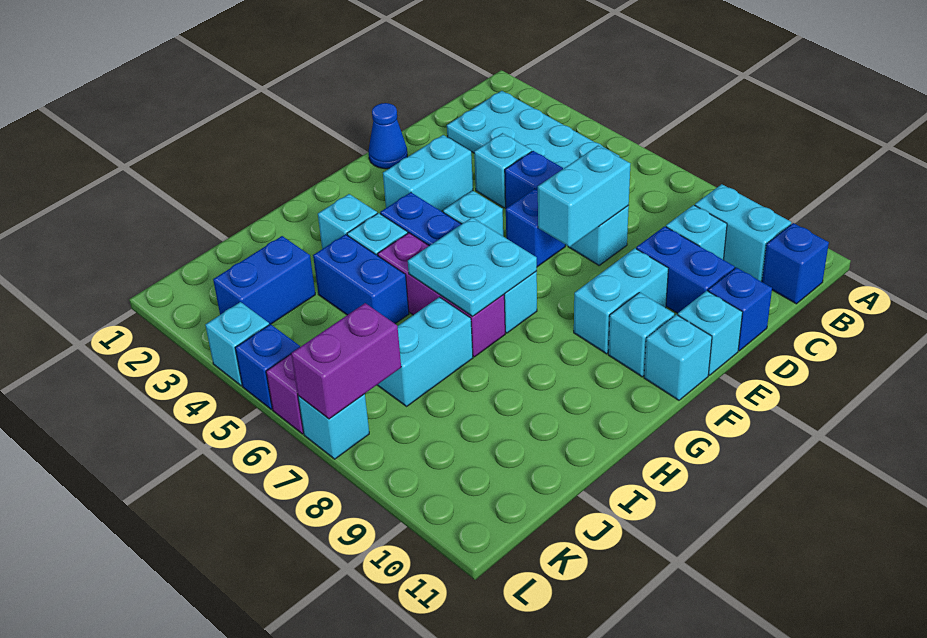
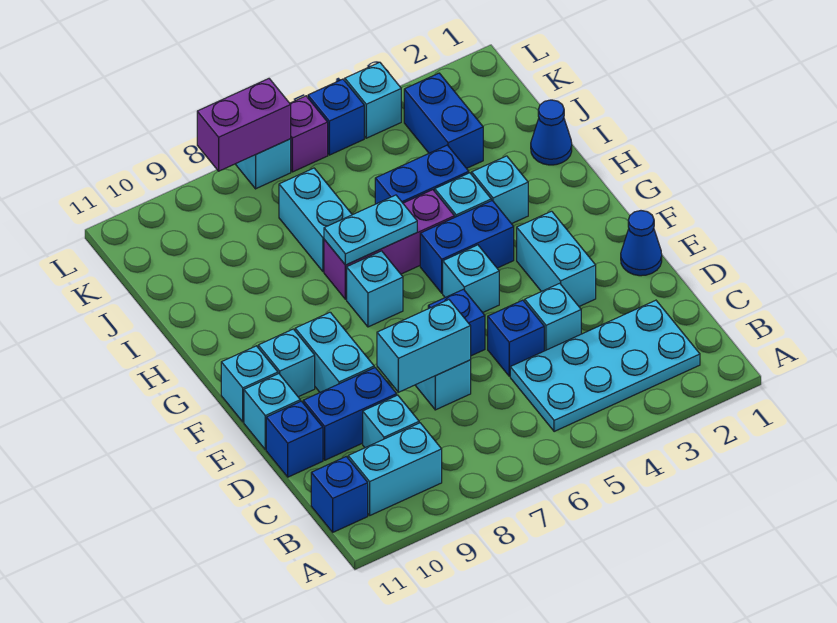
cyan 1x2 brick [538,146,630,247] -> cyan 1x2 brick turned to [377,300,471,392]
cyan 2x2 plate [408,217,537,316] -> cyan 1x2 plate [324,195,417,265]
none -> blue 1x1 cone [531,100,572,165]
purple 1x2 brick [291,303,401,419] -> purple 1x2 brick turned to [197,79,291,171]

